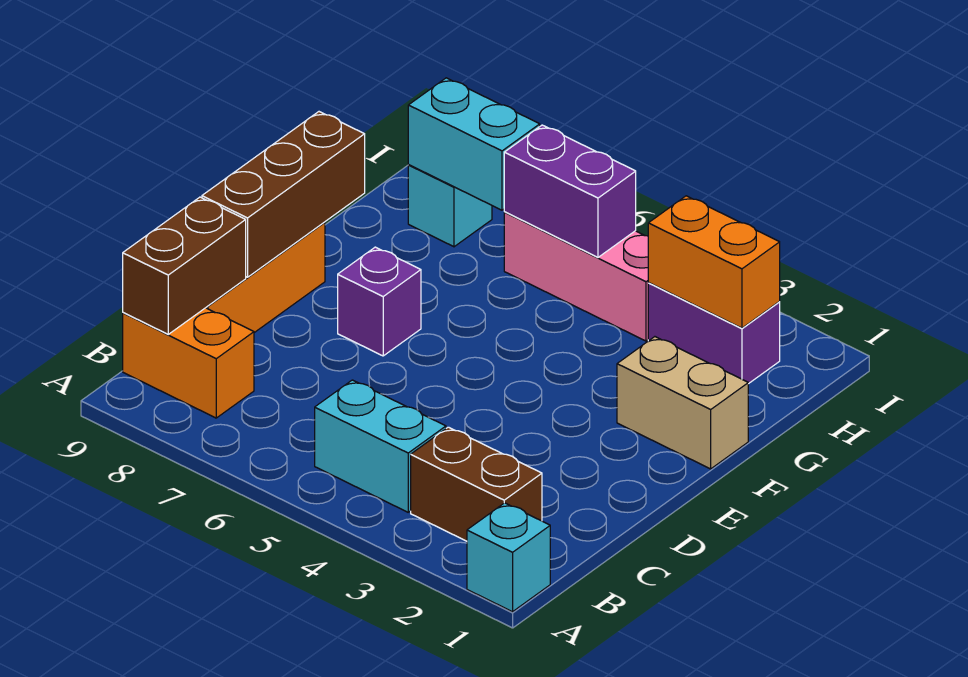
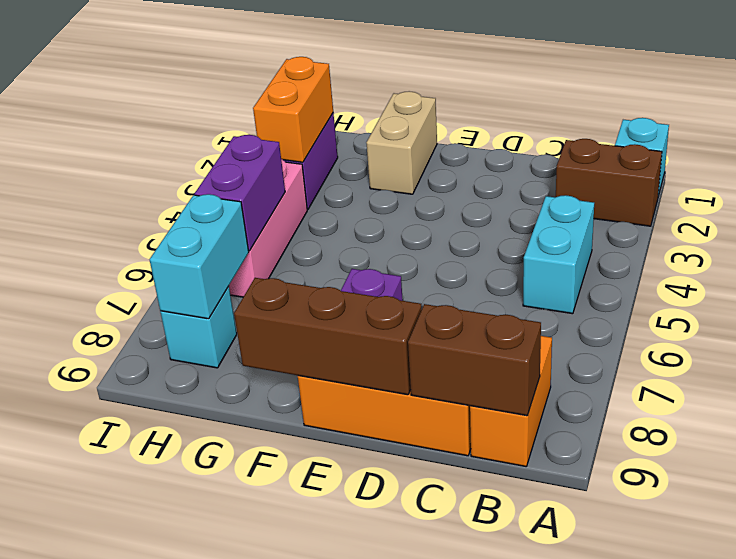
brown 1x2 brick [411,427,542,541] -> brown 1x2 brick turned to [556,139,662,226]

